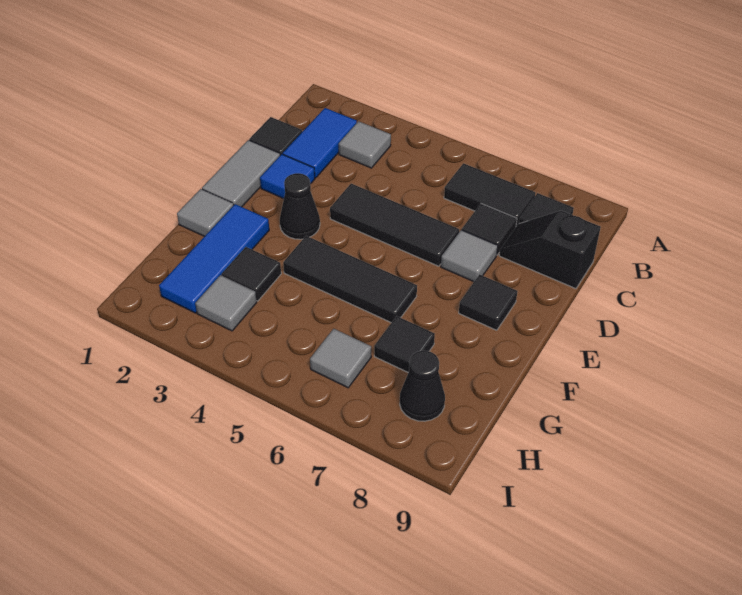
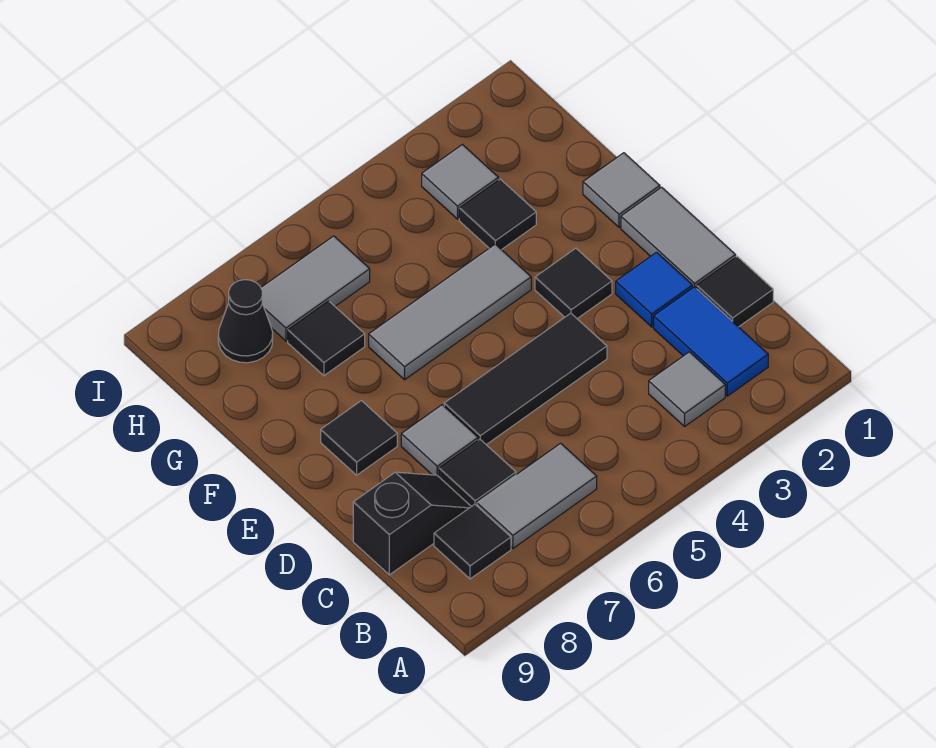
black 1x2 tile [444,163,535,226] -> grey 1x2 tile [477,443,597,548]
black 1x1 cone [280,173,320,239] -> black 1x1 tile [535,248,612,319]
blue 1x3 tile [159,204,269,313] -> none
black 1x3 tile [283,236,417,323] -> grey 1x3 tile [369,244,531,380]
grey 1x1 tile [310,329,371,388] -> grey 1x2 tile [261,236,370,341]

